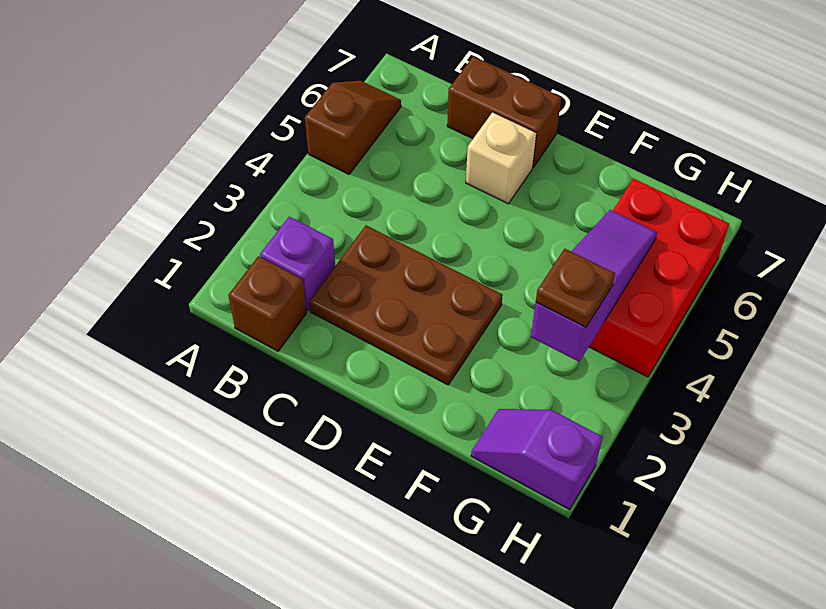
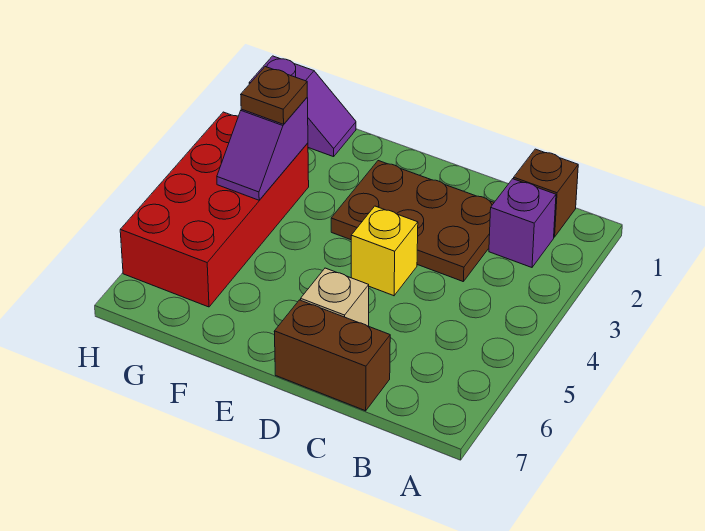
brown 1x2 slope [305,81,401,174] -> none
none -> yellow 1x1 brick [351,206,418,296]
purple 1x3 slope [531,210,657,362] -> purple 1x2 slope [217,98,308,200]
red 2x3 brick [589,179,729,377] -> red 2x4 brick [120,112,309,307]

